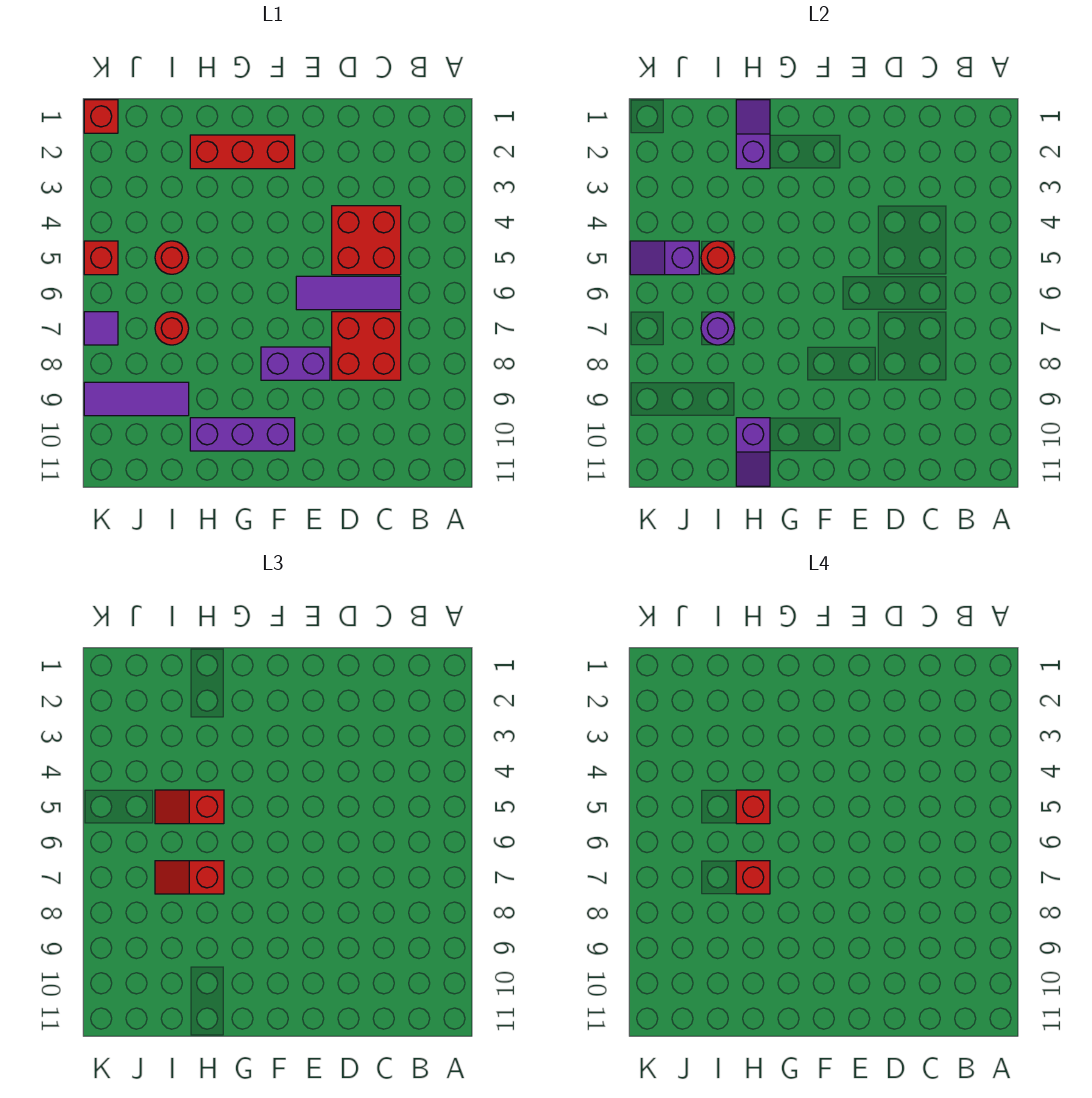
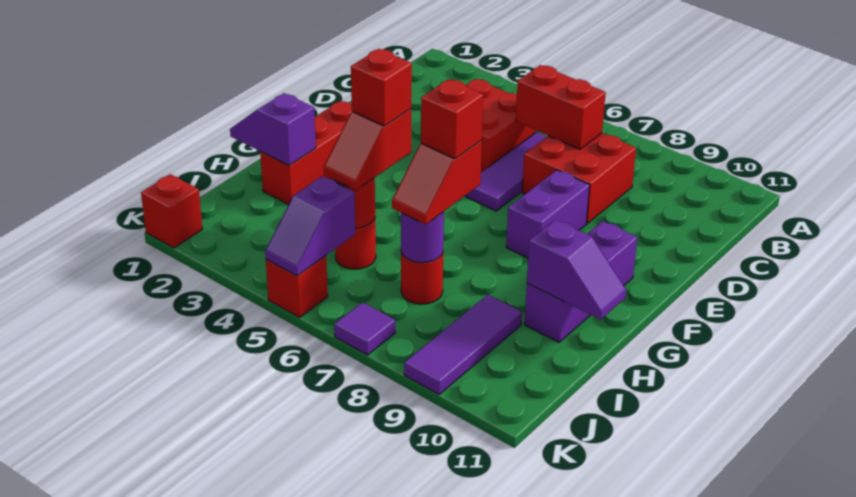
none -> red 1x2 brick [516,65,606,149]

